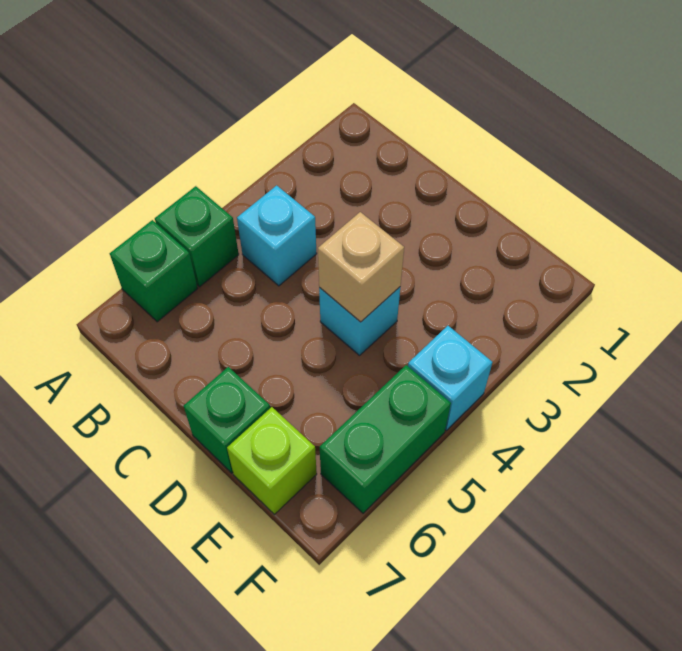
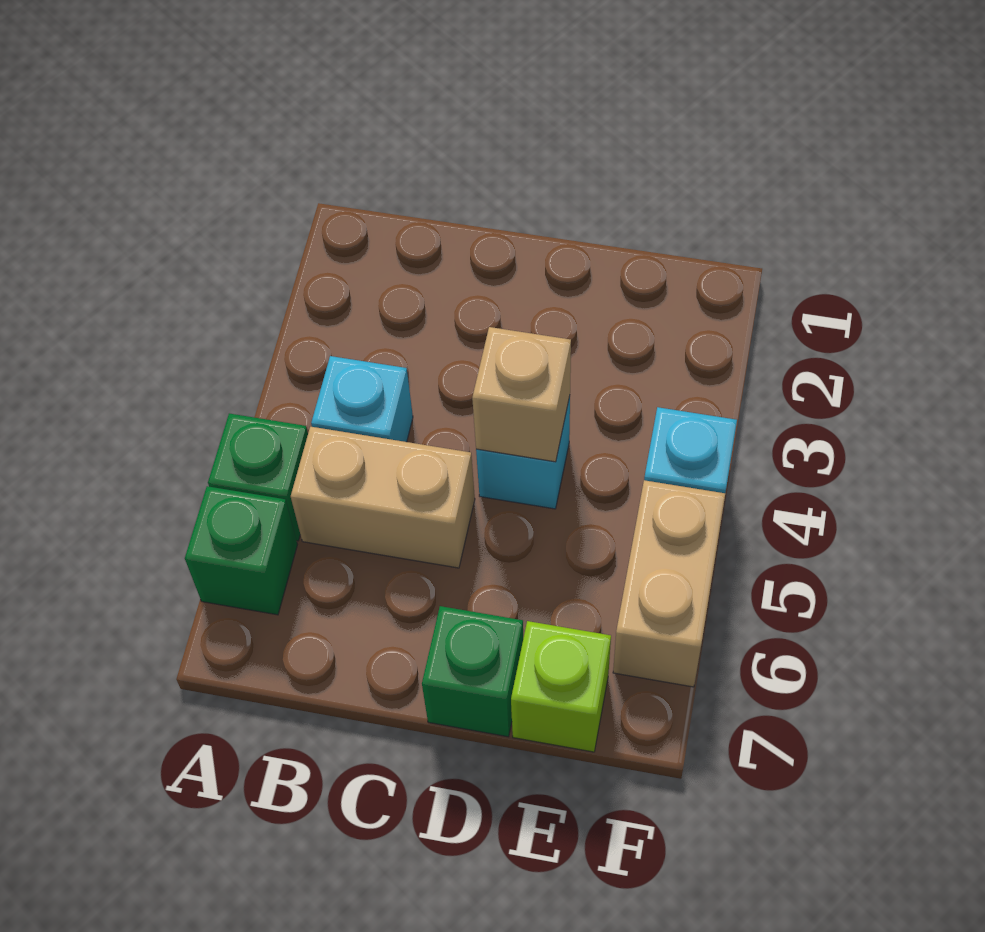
none -> tan 1x2 brick [291,427,475,568]
green 1x2 brick [320,365,451,513] -> tan 1x2 brick [613,480,725,687]

